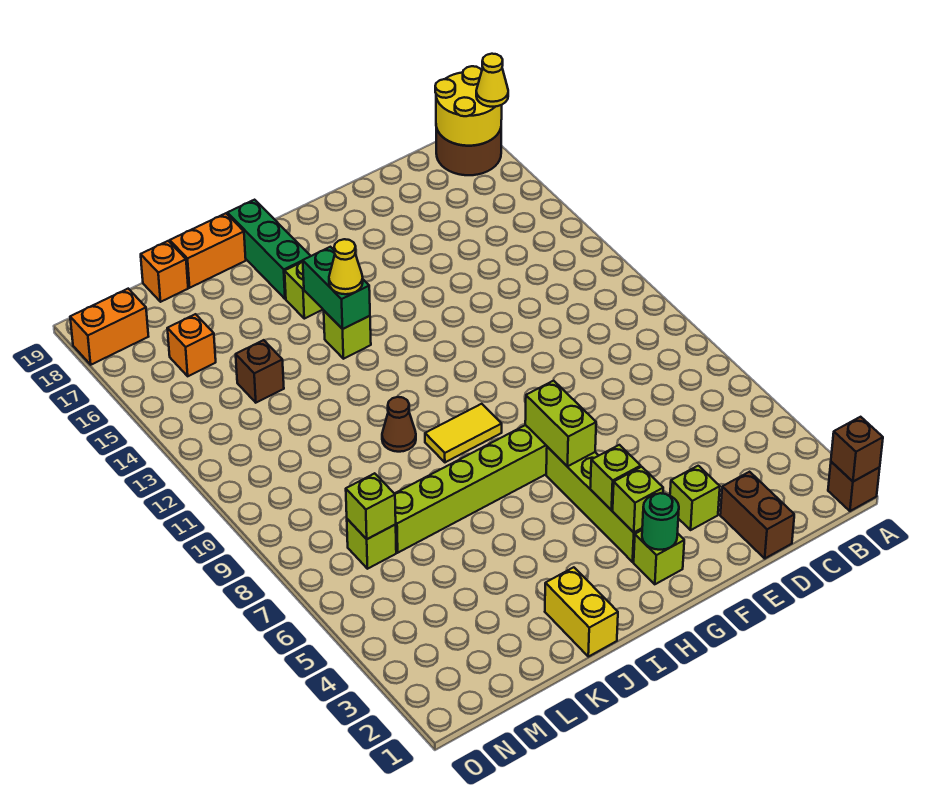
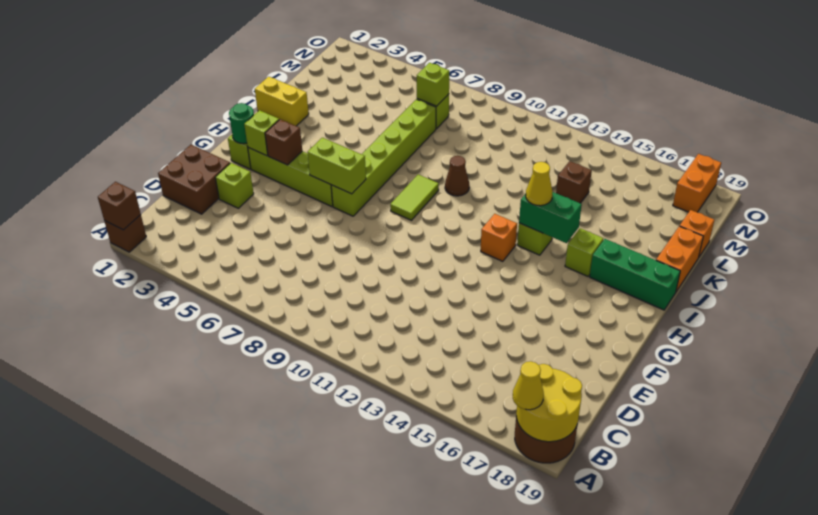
brown 1x2 brick [720,472,794,558] -> brown 2x2 brick [158,145,230,214]
lime 1x1 brick [590,445,641,510] -> brown 1x1 brick [265,119,302,165]
yellow 1x2 tile [425,404,502,462] -> lime 1x2 tile [390,175,439,220]
orange 1x1 brick [167,314,216,376] -> orange 1x1 brick moved to [481,214,517,261]

